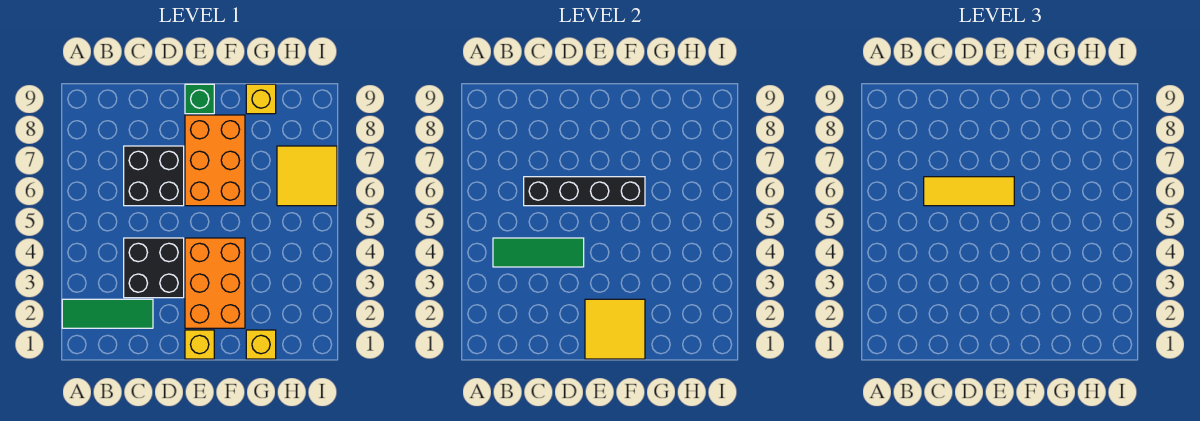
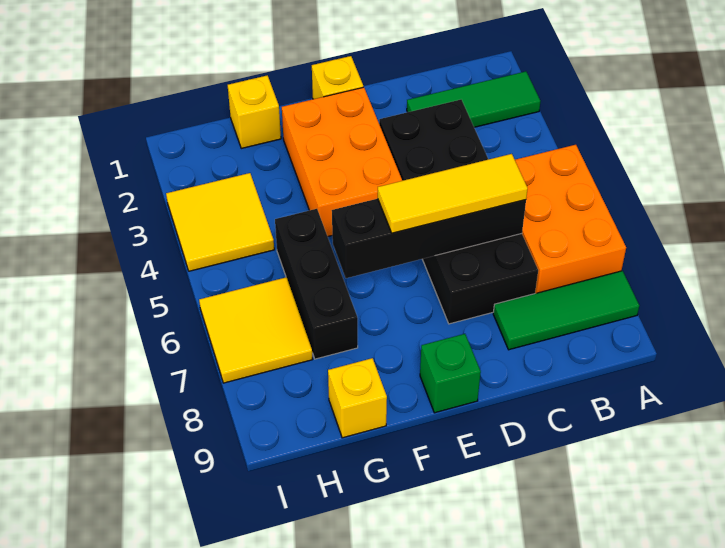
green 1x3 tile [493,238,584,267] -> green 1x3 tile moved to [493,271,639,350]
yellow 2x2 tile [585,299,645,359] -> yellow 2x2 tile moved to [166,173,274,271]
orange 2x3 brick [185,115,245,206] -> orange 2x3 brick moved to [515,145,626,293]
none -> black 1x3 brick [275,209,358,359]

